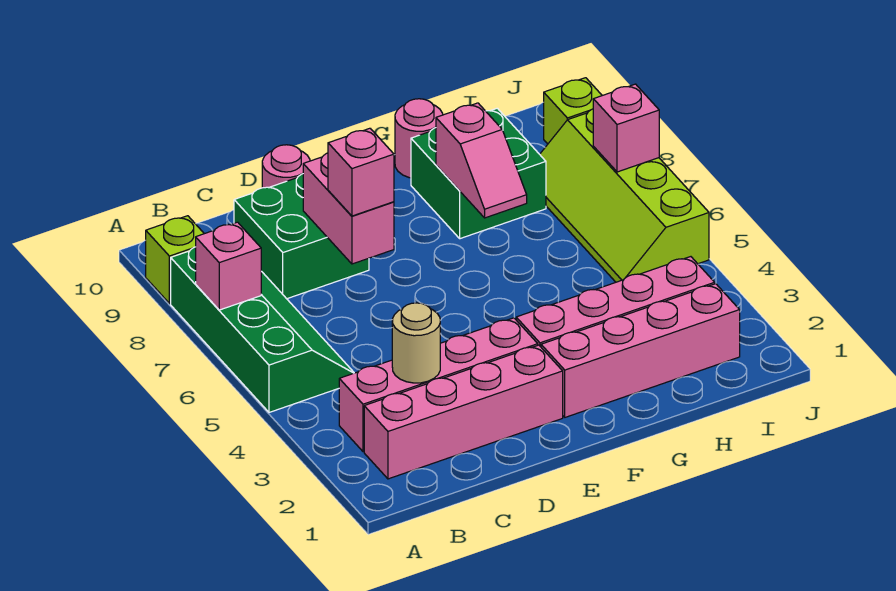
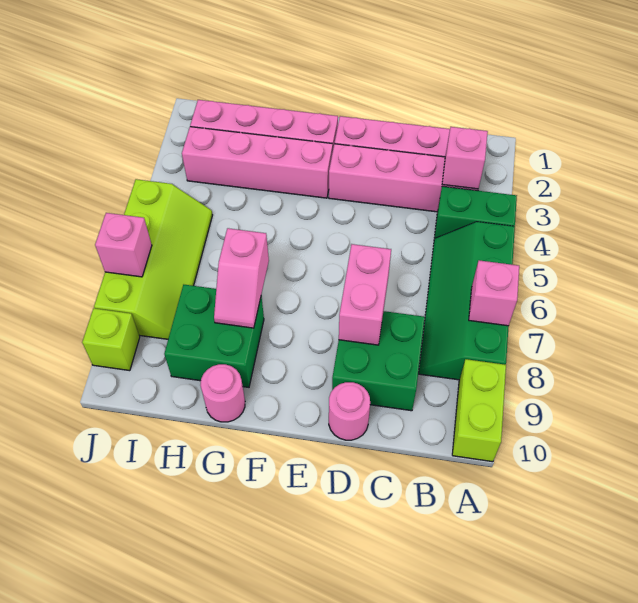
none -> green 1x2 brick [435,186,517,238]
lime 1x1 brick [146,216,204,304] -> lime 1x2 brick [452,359,506,462]
tan 1x1 round brick [392,303,440,383] -> none
pink 1x1 brick [328,128,394,216] -> pink 1x1 brick moved to [442,127,488,189]
pink 1x2 slope [436,103,527,218] -> pink 1x2 slope turned to [214,228,269,328]

